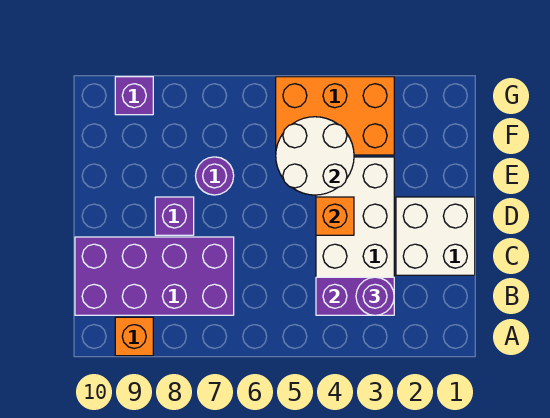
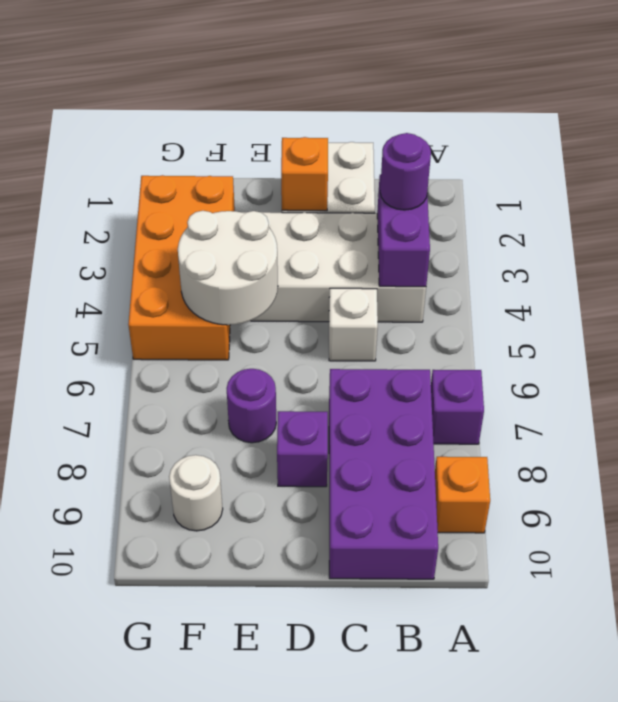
none -> white 1x1 brick [329,288,378,361]
orange 1x1 brick [316,197,354,235] -> orange 1x1 brick moved to [281,137,328,211]
orange 2x3 brick [276,77,394,155] -> orange 2x4 brick [128,175,235,360]
none -> white 1x1 round brick [169,455,223,531]
purple 1x1 brick [115,77,153,115] -> purple 1x1 brick moved to [431,370,484,444]

